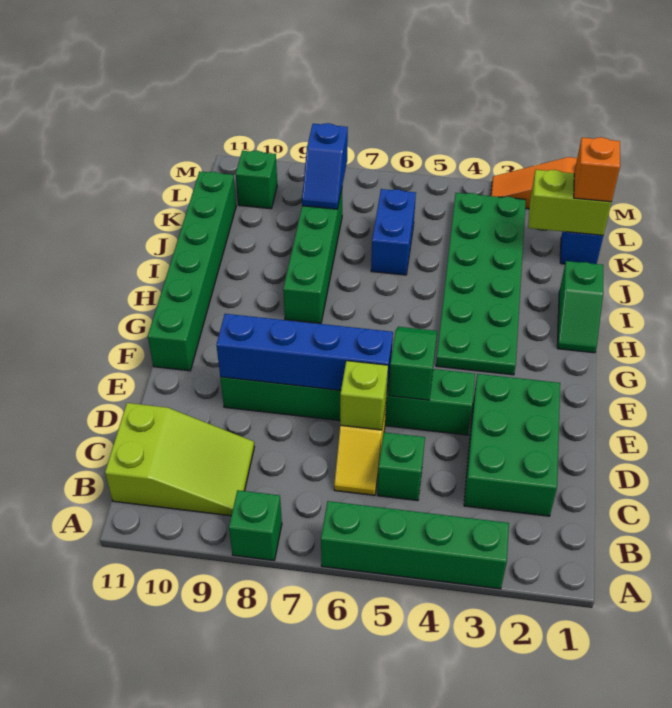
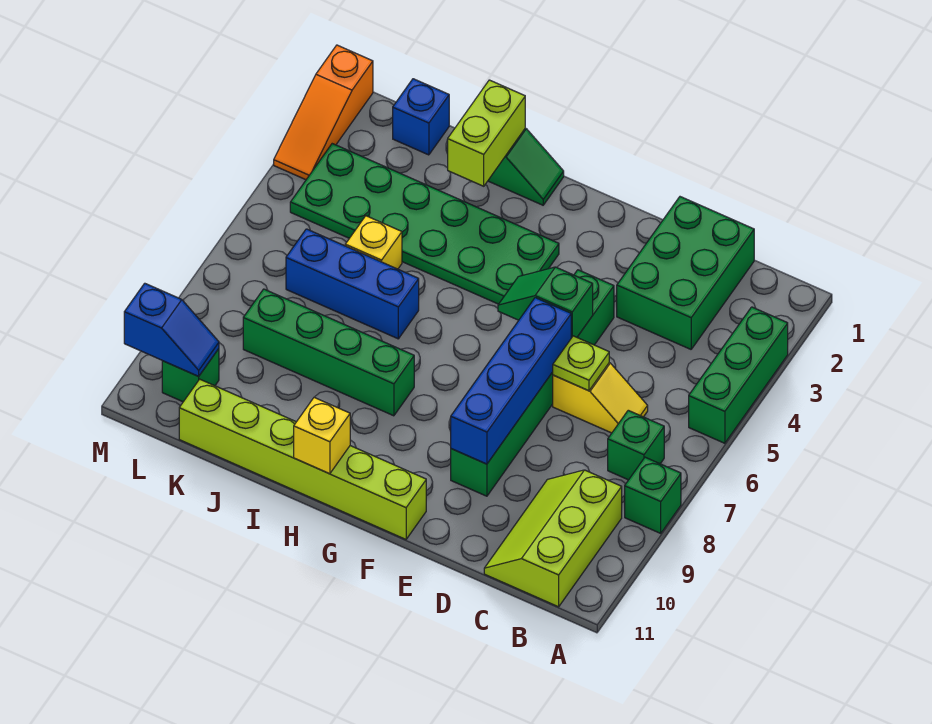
green 1x4 brick [321,501,509,589] -> green 1x3 brick [689,307,788,443]
lime 2x3 slope [105,403,254,516] -> lime 2x3 slope turned to [484,470,622,607]
green 2x3 brick [464,374,560,516] -> green 2x3 brick turned to [617,197,754,349]
green 1x1 brick [377,432,425,501] -> green 1x1 brick moved to [608,410,664,480]
lime 1x1 brick [340,361,388,430] -> lime 1x1 plate [553,336,609,391]
green 1x6 brick [148,171,236,371] -> lime 1x6 brick [179,379,426,539]
none -> yellow 1x1 brick [294,397,350,474]
none -> yellow 1x1 brick [345,216,402,269]
blue 1x2 brick [371,189,416,275] -> blue 1x3 brick [286,229,419,339]
lime 1x2 brick [528,170,611,235] -> lime 1x2 brick moved to [448,80,525,186]
orange 1x1 brick [574,137,620,202] -> none
blue 1x2 slope [302,123,348,209] -> blue 1x2 slope moved to [124,283,219,376]

